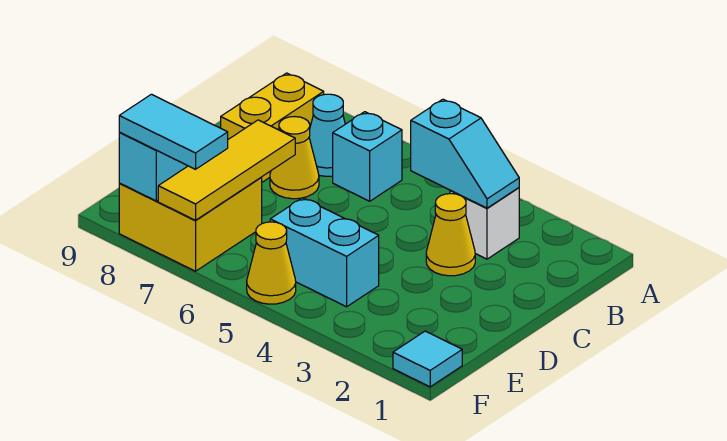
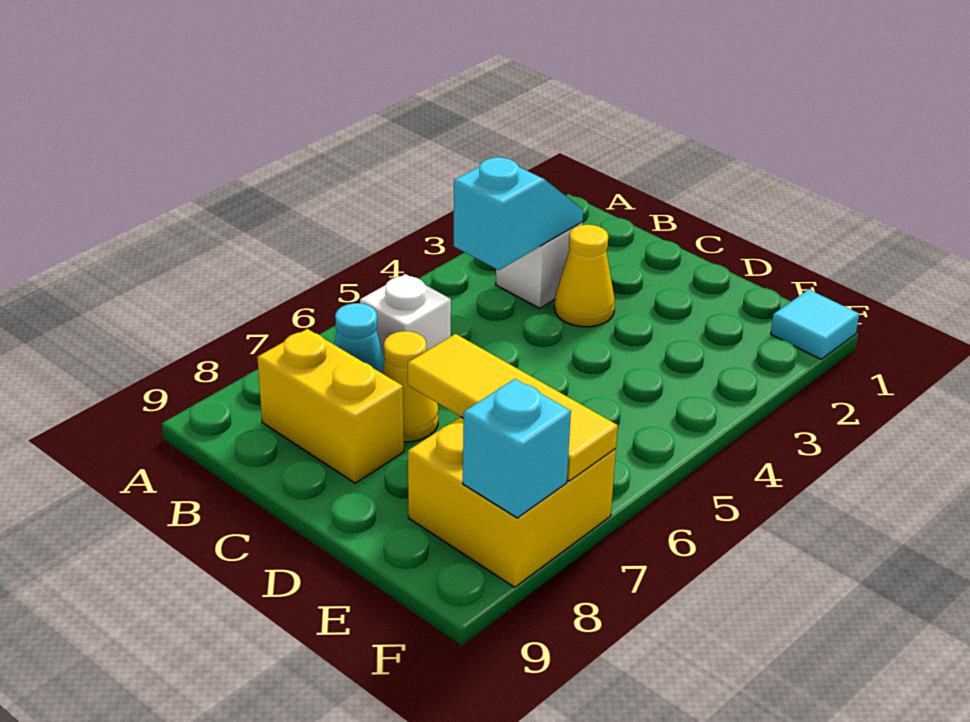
cyan 1x1 brick [333,112,402,201] -> white 1x1 brick [360,274,451,359]
cyan 1x2 brick [270,198,379,307] -> none
yellow 1x1 cone [247,222,296,304] -> none
cyan 1x2 tile [119,94,228,169] -> none

